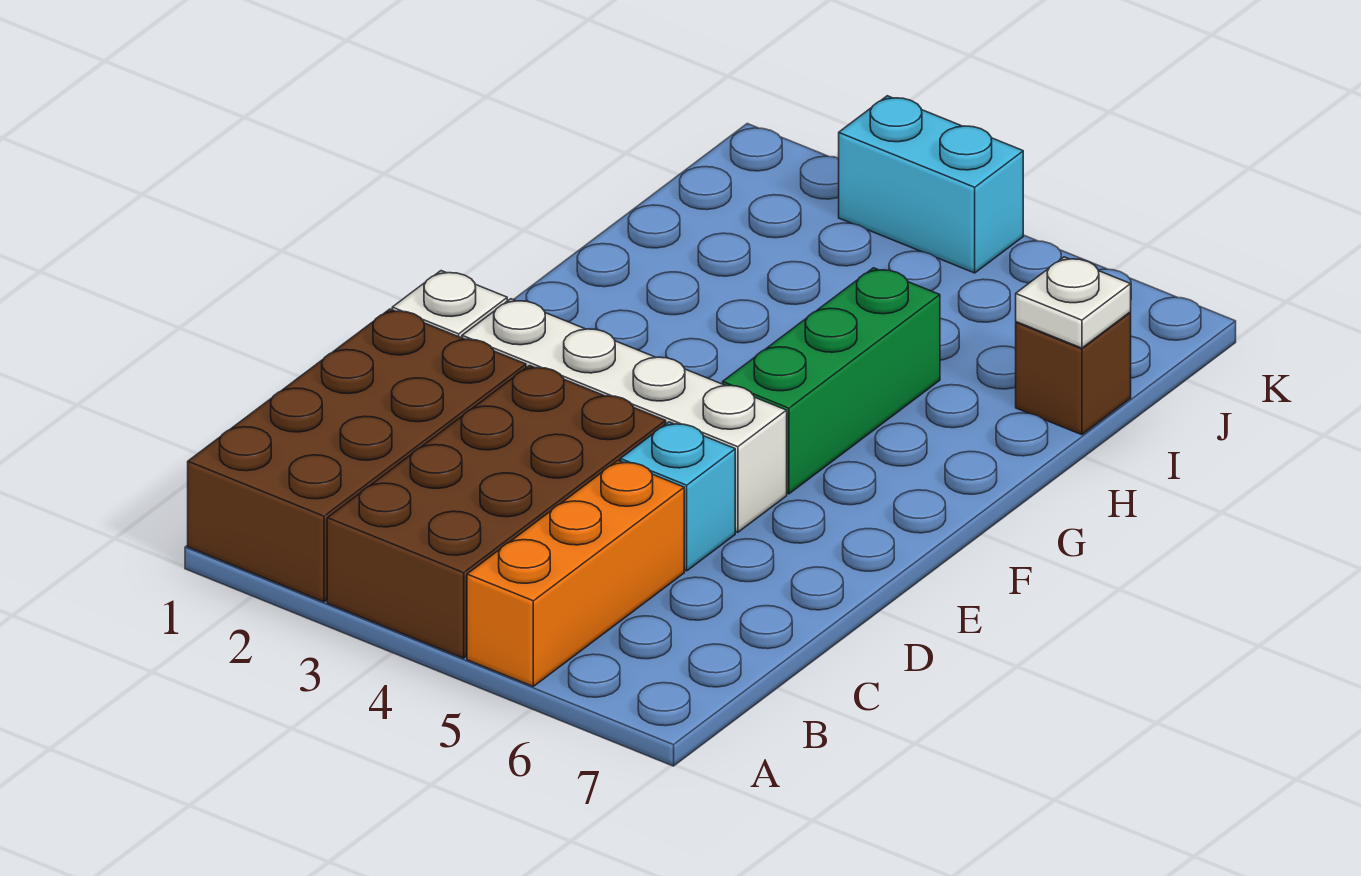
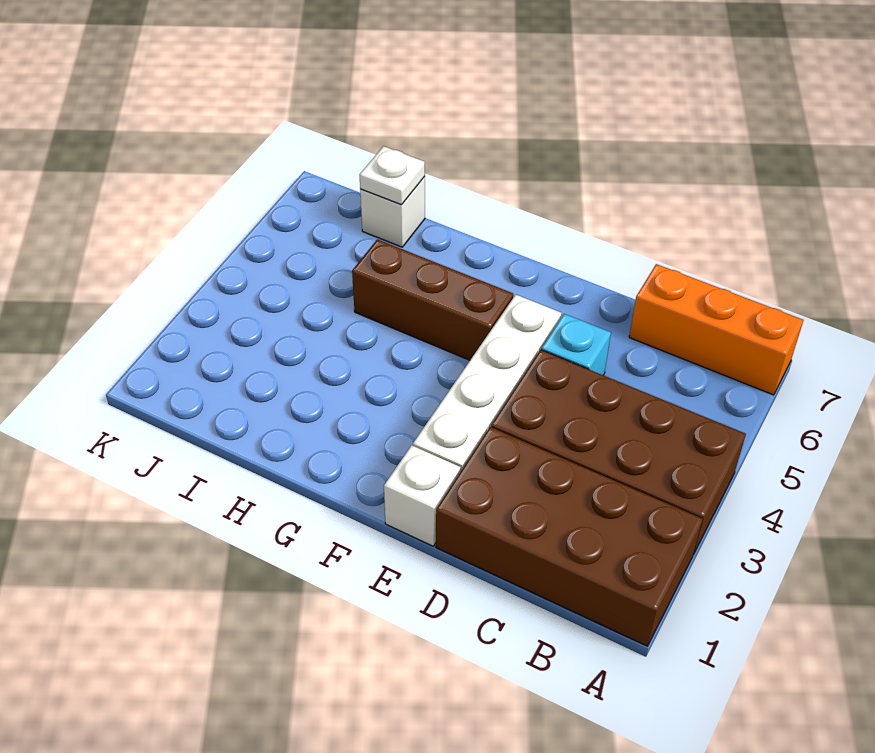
orange 1x3 brick [467,461,684,686] -> orange 1x3 brick moved to [629,264,803,395]
green 1x3 brick [723,268,940,494] -> brown 1x3 brick [352,239,513,360]
brown 1x1 brick [1016,312,1131,435] -> white 1x1 brick [360,176,425,247]
cyan 1x2 brick [839,96,1023,273] -> none

